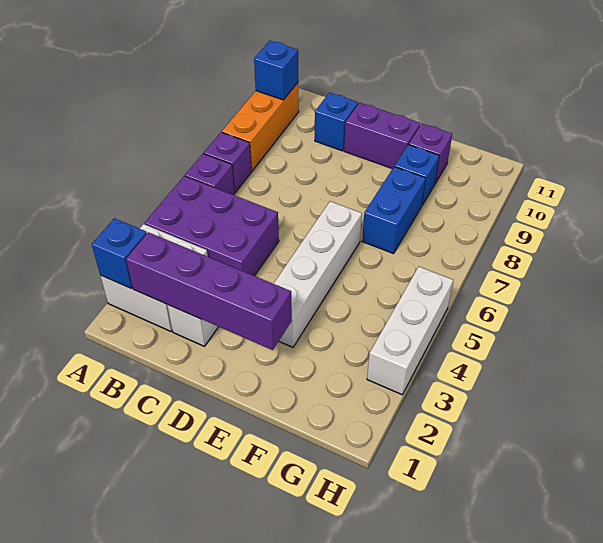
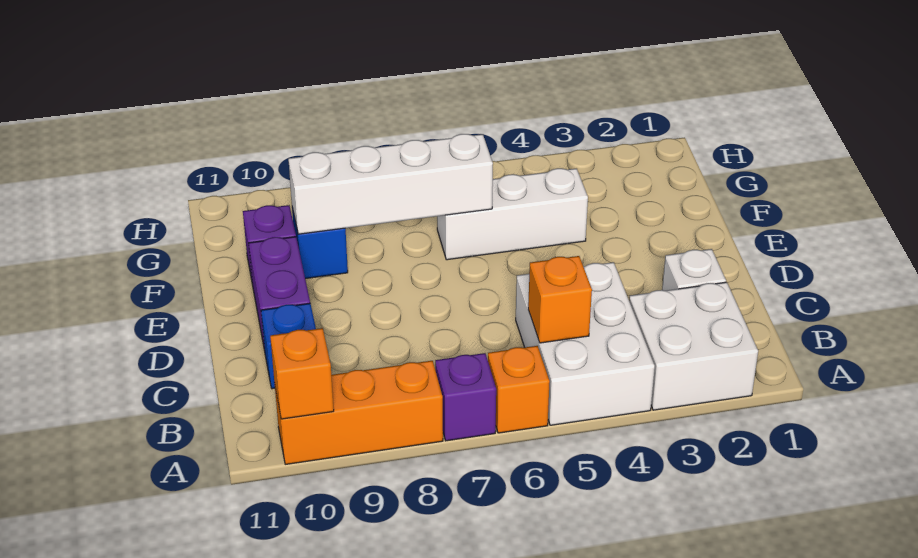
blue 1x1 brick [92,218,147,289] -> none
purple 2x3 brick [145,176,279,276] -> white 2x3 brick [516,262,655,425]
purple 1x1 brick [185,154,234,195] -> orange 1x1 brick [488,346,550,433]
blue 1x1 brick [254,41,298,100] -> orange 1x1 brick [270,328,334,419]
purple 1x4 brick [126,232,292,350] -> none
none -> orange 1x1 brick [528,256,592,343]
white 1x4 brick [273,201,362,347] -> white 1x4 brick moved to [288,134,493,234]
blue 1x2 brick [362,167,426,254] -> none
white 1x3 brick [367,266,453,395] -> white 1x3 brick moved to [437,168,588,260]

